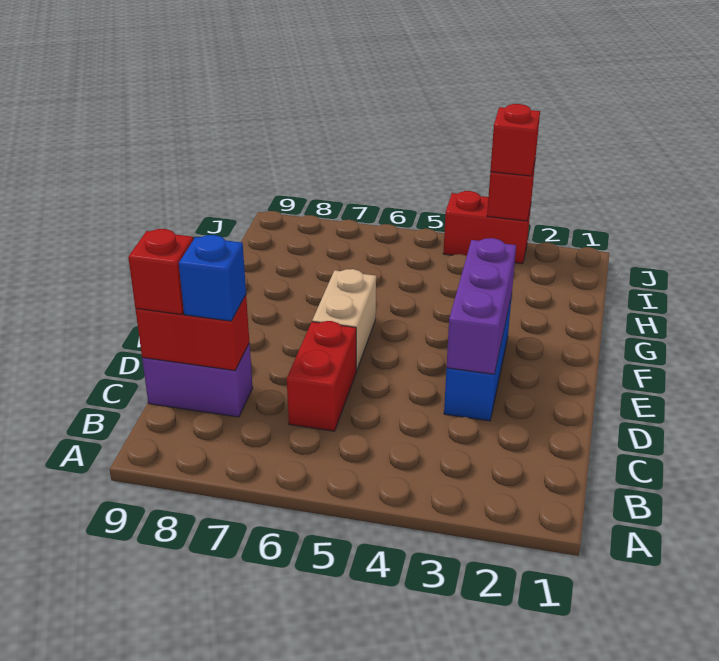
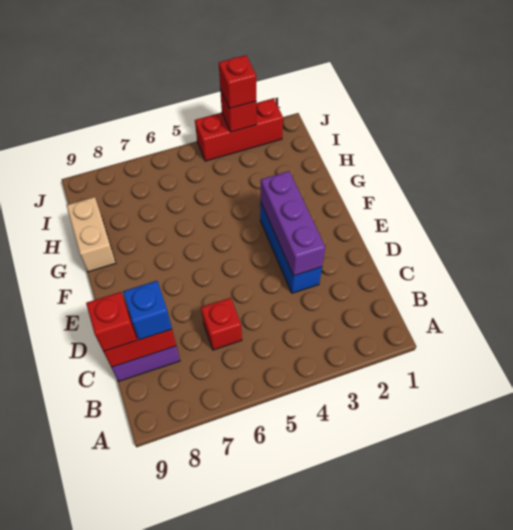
red 1x2 brick [287,321,356,431] -> red 1x1 brick [201,298,242,350]
tan 1x2 brick [312,269,376,371] -> tan 1x2 brick moved to [66,197,116,272]
red 1x2 brick [443,191,531,264] -> red 1x3 brick [195,98,283,161]

